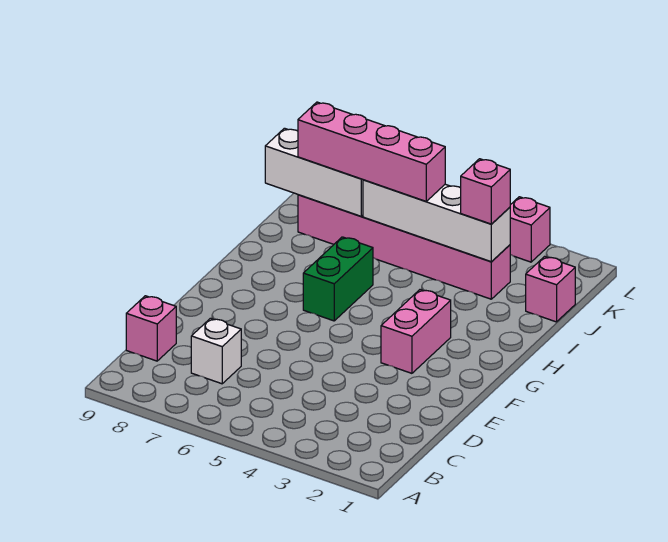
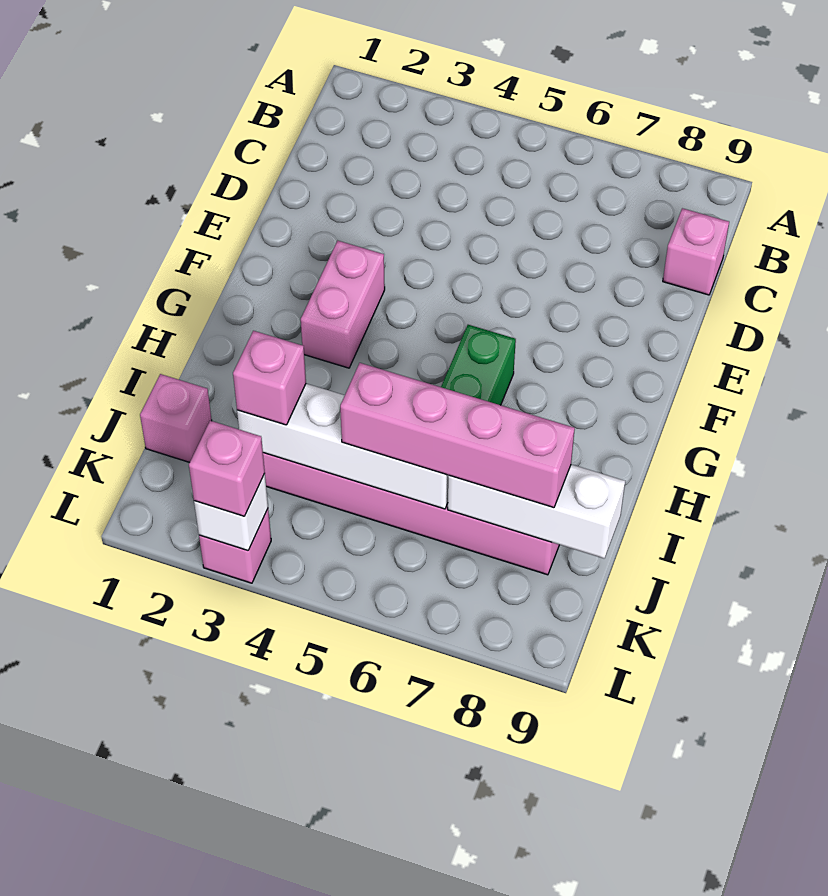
white 1x1 brick [191,318,241,384] -> white 1x1 brick moved to [194,473,268,551]
none -> pink 1x1 brick [189,421,265,516]

